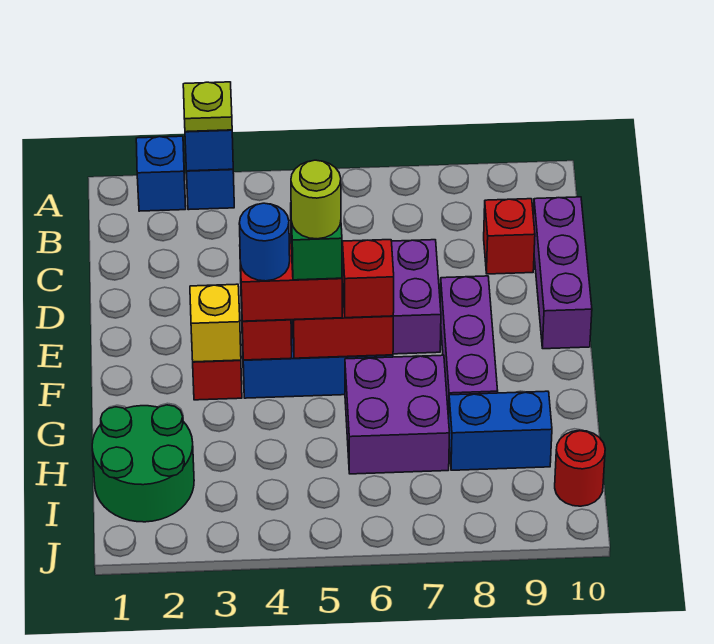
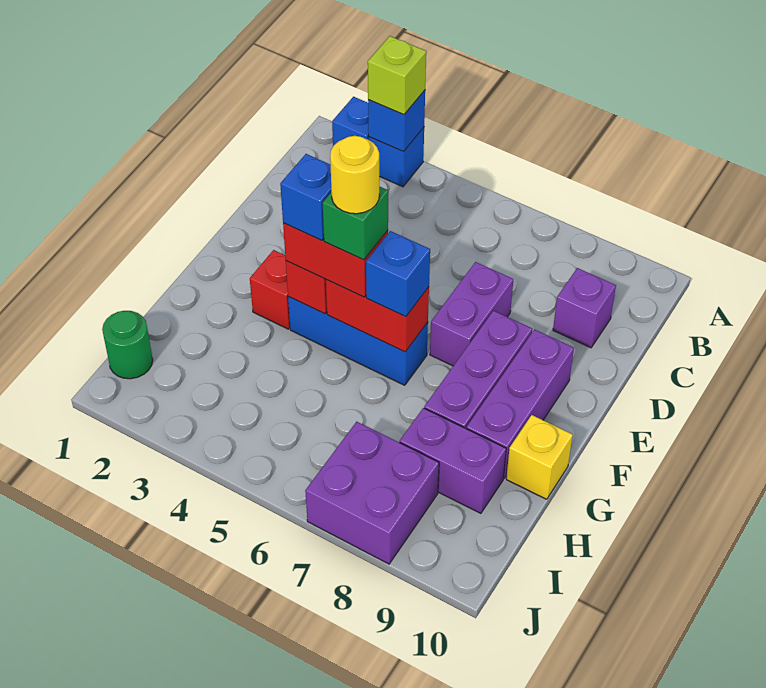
lime 1x1 plate [183,82,232,132] -> lime 1x1 brick [368,36,426,115]
red 1x1 brick [484,199,535,274] -> purple 1x1 brick [553,268,616,348]
purple 1x3 brick [533,197,592,349] -> purple 1x3 brick moved to [466,329,574,478]
yellow 1x1 brick [190,284,241,362] -> yellow 1x1 brick moved to [506,415,573,499]
blue 1x1 round brick [239,203,290,281] -> blue 1x1 brick [280,154,331,241]
lime 1x1 round brick [291,160,341,239] -> yellow 1x1 round brick [330,136,379,214]
red 1x1 brick [342,240,394,318] -> blue 1x1 brick [366,231,430,317]
purple 2x2 brick [345,355,450,474] -> purple 2x2 brick moved to [305,422,439,564]
green 2x2 round brick [92,405,194,522] -> green 1x1 round brick [102,311,153,379]
blue 1x2 brick [449,391,552,470] -> purple 1x2 brick [400,408,506,513]
red 1x1 round brick [555,430,605,506] -> none

